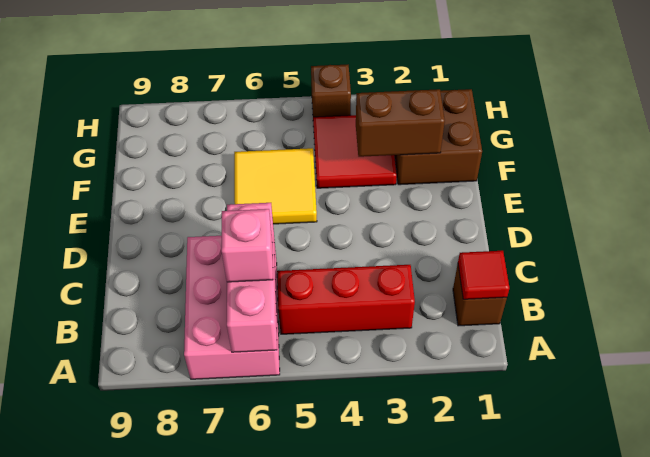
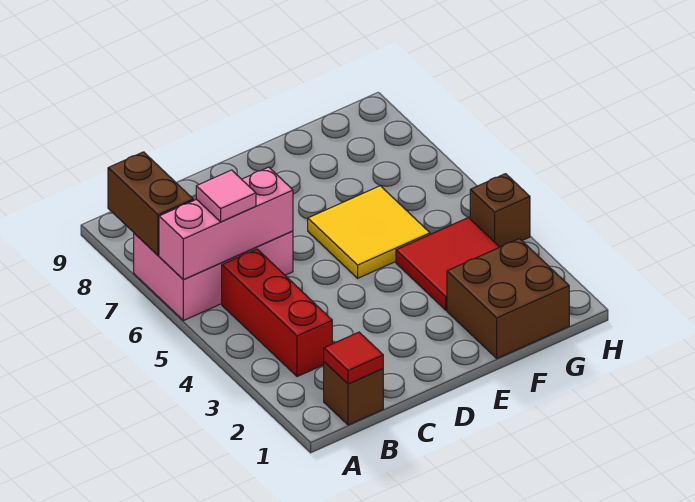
pink 1x1 brick [222,209,273,282] -> pink 1x1 tile [196,170,256,222]
brown 1x2 brick [356,89,445,157] -> brown 1x2 brick moved to [108,152,193,255]

